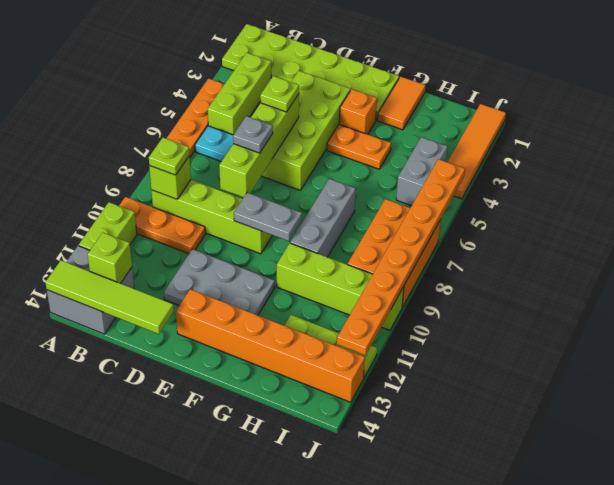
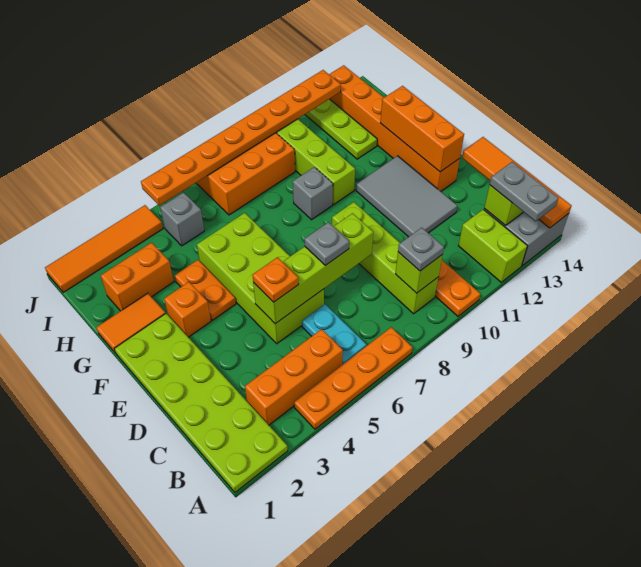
lime 1x2 brick [79,202,137,250] -> lime 1x2 brick turned to [459,209,527,282]
lime 1x4 tile [45,260,174,334] -> orange 1x4 tile [462,137,572,228]
lime 1x3 brick [208,53,271,135] -> orange 1x3 brick [245,329,343,425]
lime 1x1 plate [149,138,190,175] -> grey 1x1 plate [398,228,444,271]
lime 2x4 brick [262,71,350,190] -> lime 2x4 brick turned to [197,213,324,344]
lime 1x1 plate [260,76,299,112] -> orange 1x1 plate [253,257,299,302]
grey 2x3 plate [164,249,275,315] -> grey 2x3 tile [356,156,457,237]
grey 1x2 plate [234,193,302,241] -> grey 1x2 plate moved to [490,162,559,221]
none -> orange 1x3 brick [380,86,464,172]
grey 1x3 brick [290,179,356,257] -> grey 1x1 brick [293,167,333,220]
none -> orange 1x2 brick [100,243,174,311]
grey 1x2 brick [396,137,447,206] -> grey 1x1 brick [160,193,204,246]

